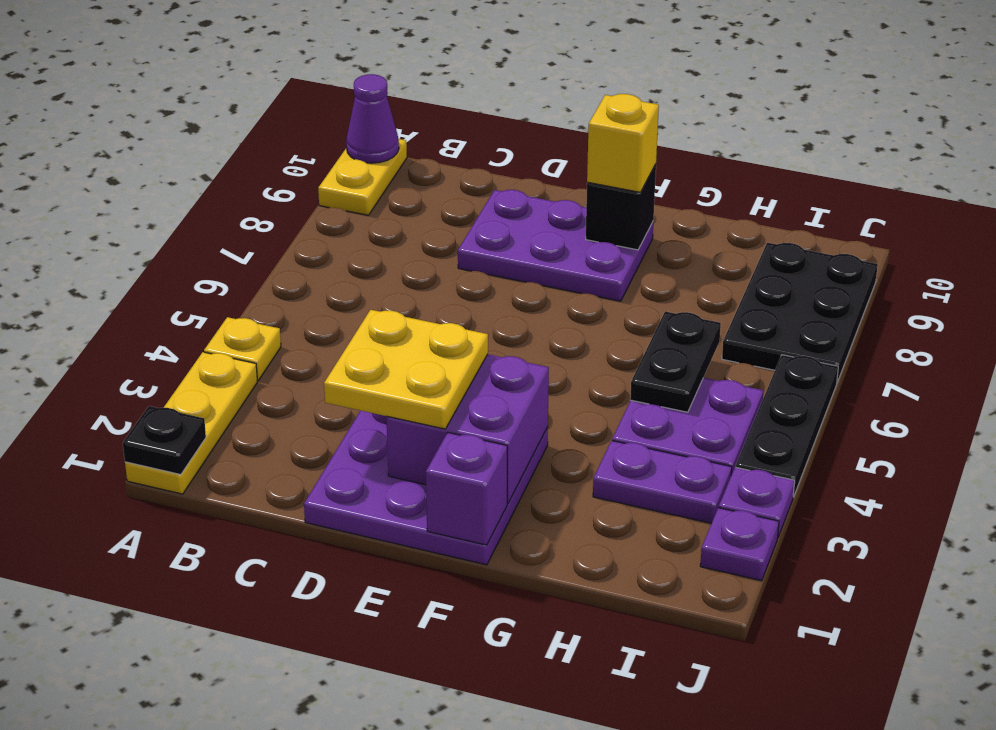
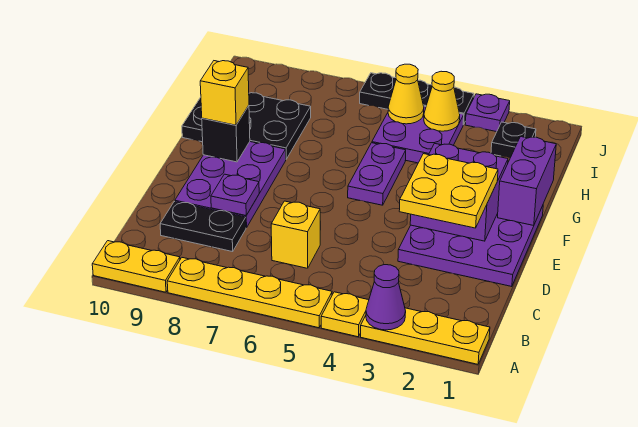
black 1x1 plate [123,406,206,475] -> black 1x1 plate moved to [491,122,536,158]
none -> yellow 1x4 plate [167,258,332,328]
purple 1x1 cone [346,74,399,163] -> purple 1x1 cone moved to [366,265,406,330]
none -> yellow 1x1 brick [271,201,320,268]
purple 1x1 brick [426,433,507,545] -> purple 1x2 brick [498,137,556,226]
purple 1x2 plate [593,441,732,523] -> purple 1x2 plate moved to [348,143,406,205]
black 1x2 plate [630,311,721,412] -> black 1x2 plate moved to [160,201,246,252]
none -> yellow 1x1 cone [424,71,460,131]
none -> yellow 1x1 cone [388,64,424,124]
black 2x3 plate [722,243,878,382] -> black 2x3 plate moved to [182,93,311,159]
purple 1x1 plate [700,508,779,581] -> purple 1x1 plate moved to [211,174,259,215]

